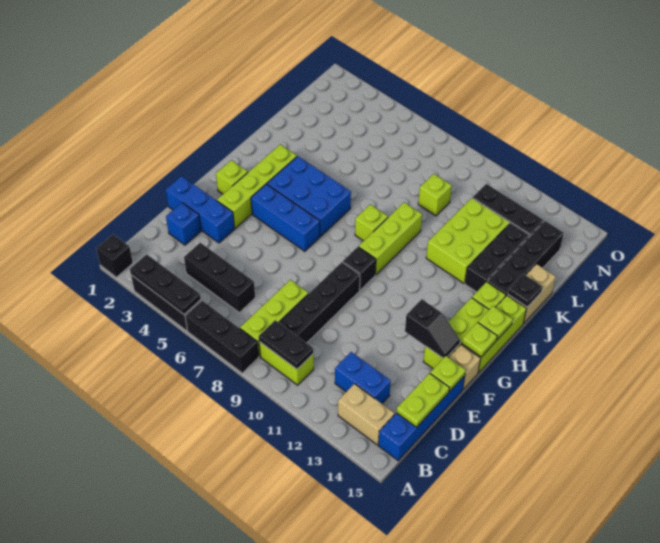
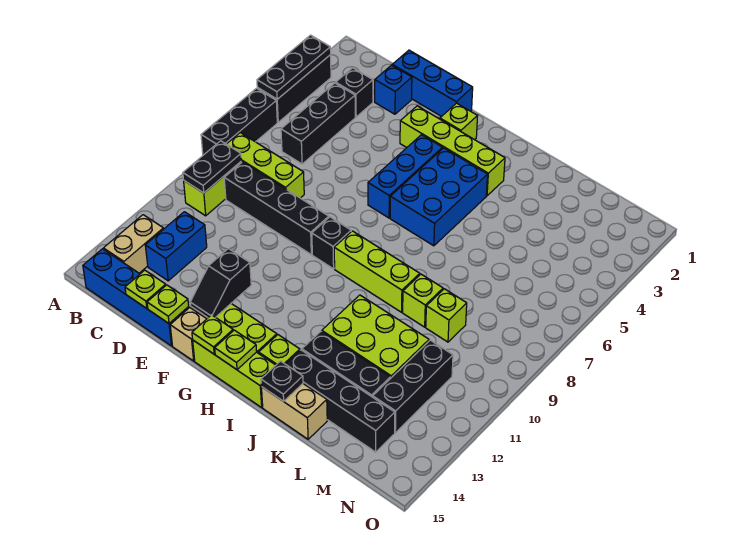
black 1x1 brick [96,234,133,277] -> black 1x1 brick moved to [336,68,373,117]
lime 1x2 plate [397,373,449,427] -> lime 1x1 plate [125,270,166,309]
blue 1x3 brick [166,176,235,243] -> blue 1x3 brick turned to [392,50,473,116]
lime 1x1 brick [355,204,388,241] -> lime 1x1 brick moved to [403,274,443,327]

